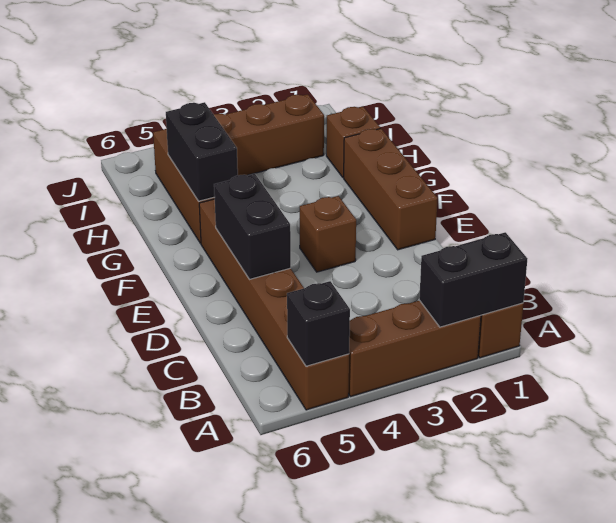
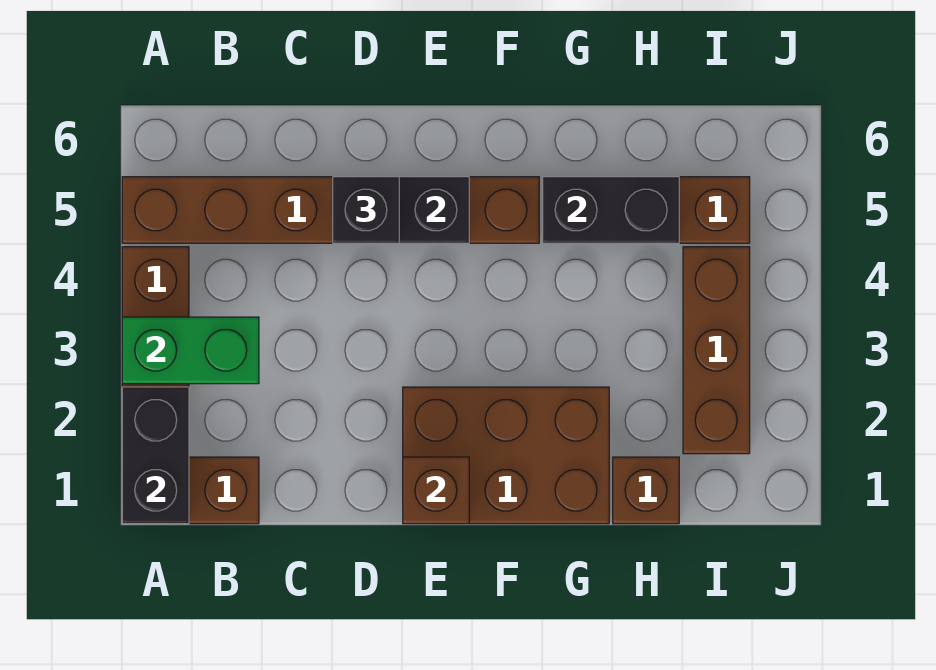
none -> green 1x2 brick [122,317,259,384]
black 1x1 brick [287,281,350,366] -> black 1x1 brick moved to [333,177,399,243]
brown 1x3 brick [344,128,438,250] -> brown 2x3 brick [403,387,609,524]
brown 1x1 brick [300,196,356,272] -> brown 1x1 brick moved to [403,457,469,524]

